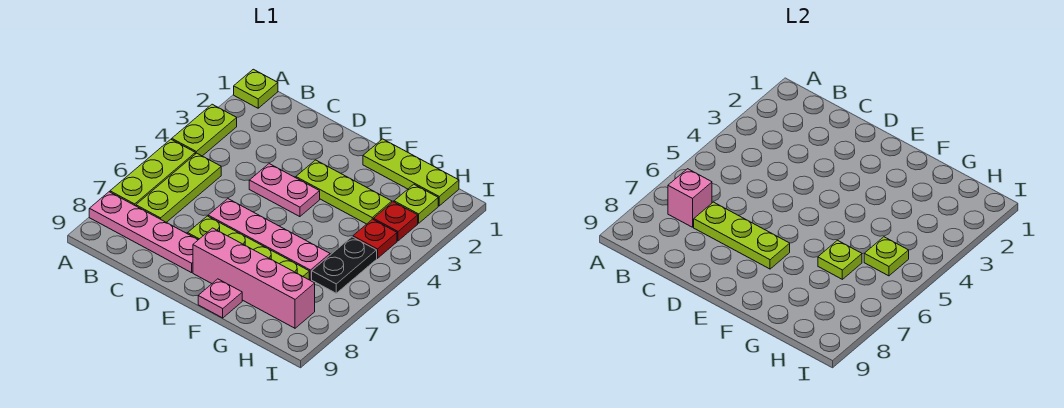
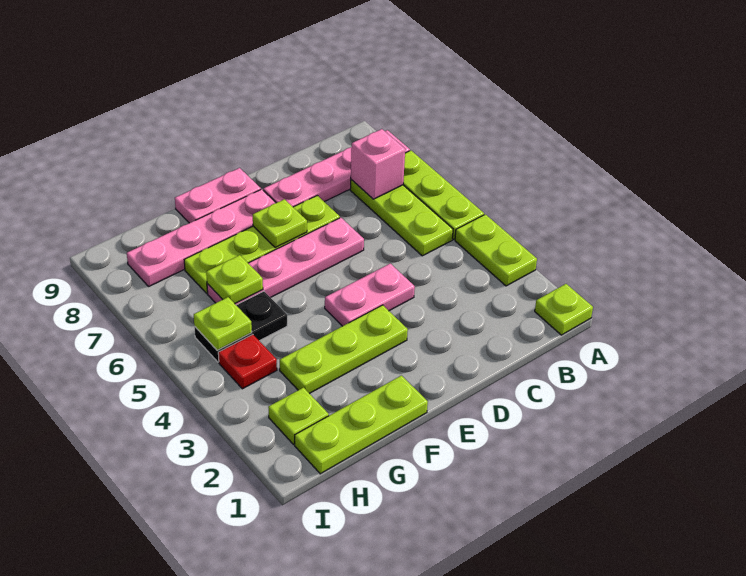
lime 1x3 plate [694,202,790,269] -> lime 1x1 plate [253,199,307,248]
pink 1x4 brick [193,228,315,328] -> pink 1x4 plate [127,189,276,286]
pink 1x1 plate [198,279,242,318] -> pink 1x2 plate [175,168,261,223]
red 1x1 plate [374,202,418,241] -> none
black 1x2 plate [312,237,377,293] -> black 1x2 plate turned to [194,291,287,362]

